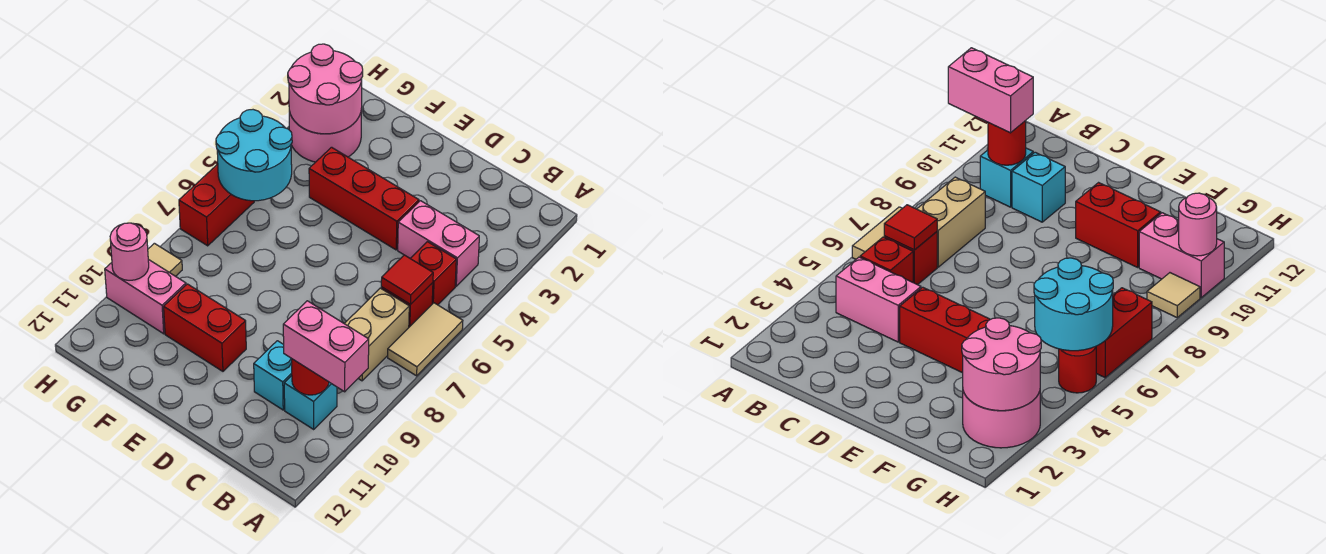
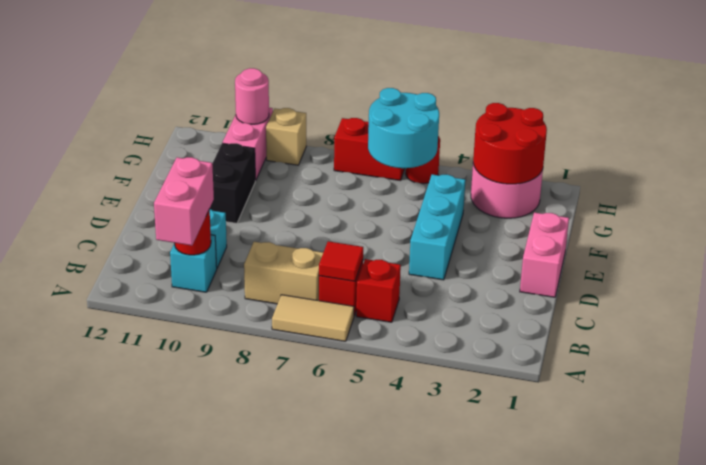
pink 1x2 brick [398,201,479,286] -> pink 1x2 brick moved to [520,213,569,297]
red 1x3 brick [309,147,419,250] -> cyan 1x3 brick [409,175,466,280]
red 1x2 brick [164,284,246,371] -> black 1x2 brick [210,143,255,223]
pink 2x2 round brick [288,44,363,134] -> red 2x2 round brick [473,103,547,184]
tan 1x1 tile [148,243,182,276] -> tan 1x1 brick [266,108,306,165]

